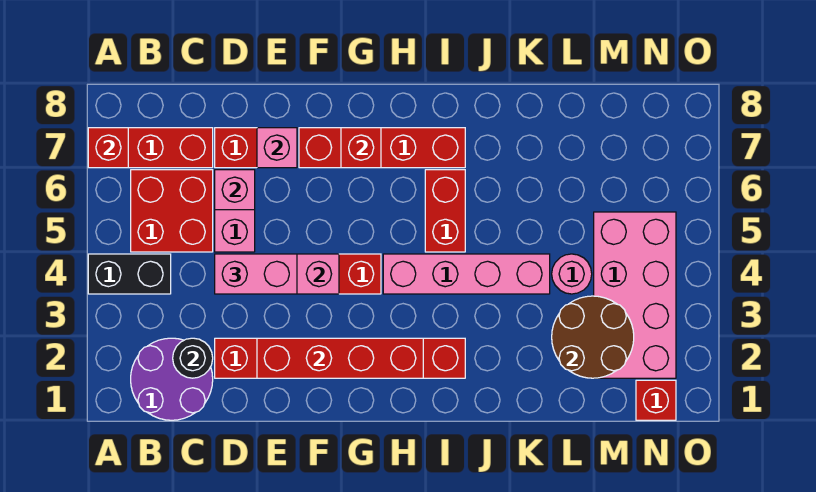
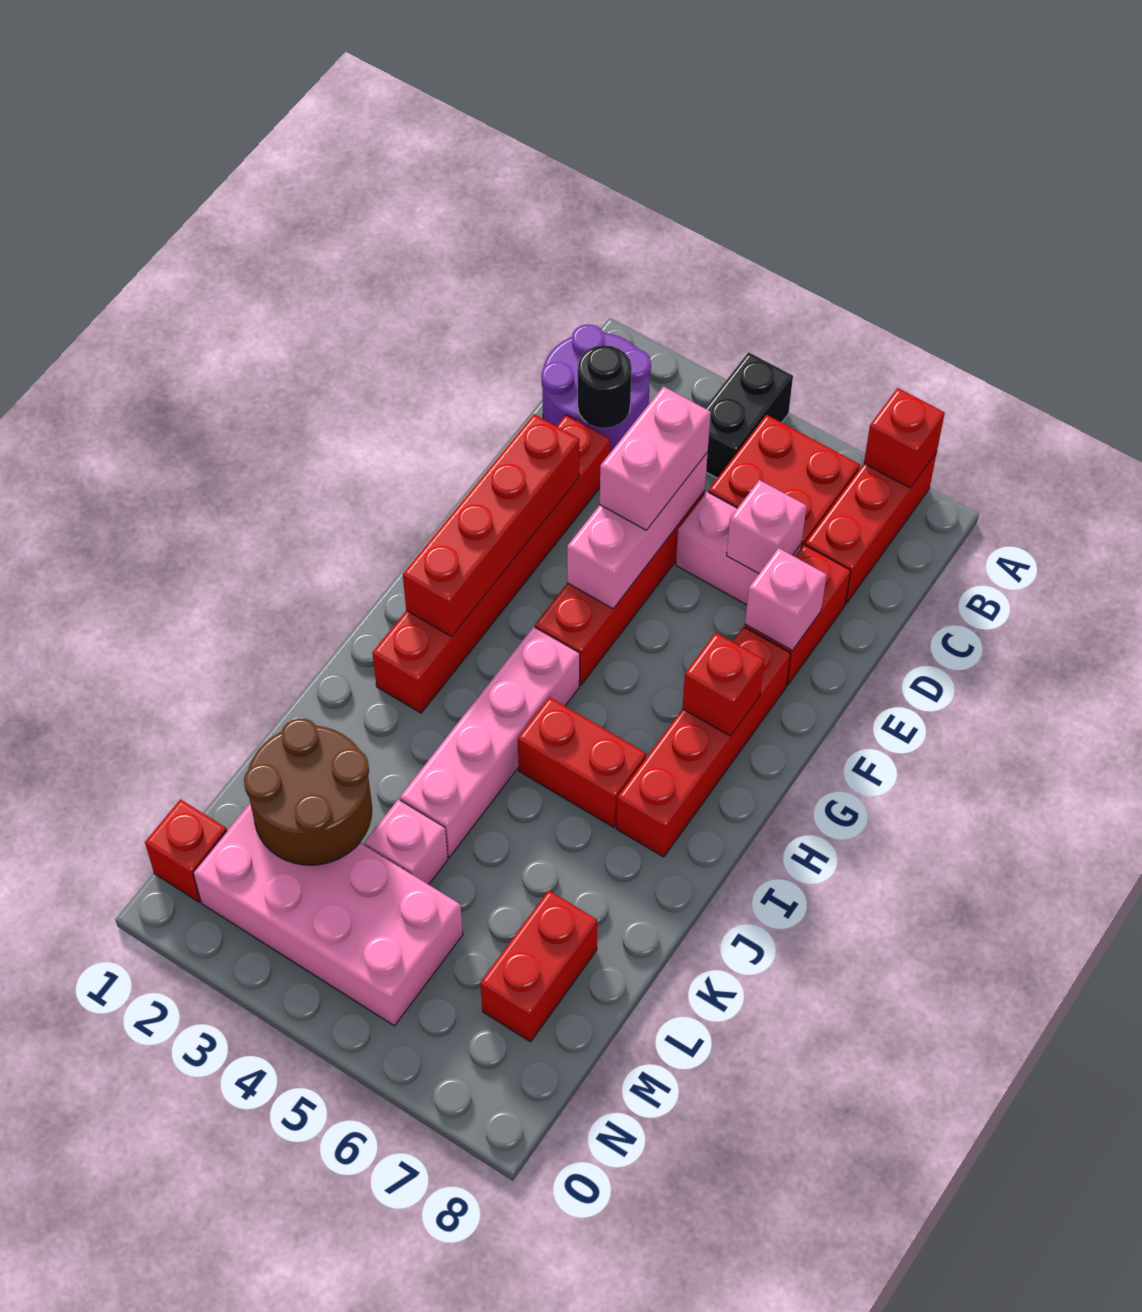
pink 1x1 round brick [552,254,592,294] -> pink 1x1 brick [365,799,448,885]
none -> red 1x2 brick [480,890,597,1042]

